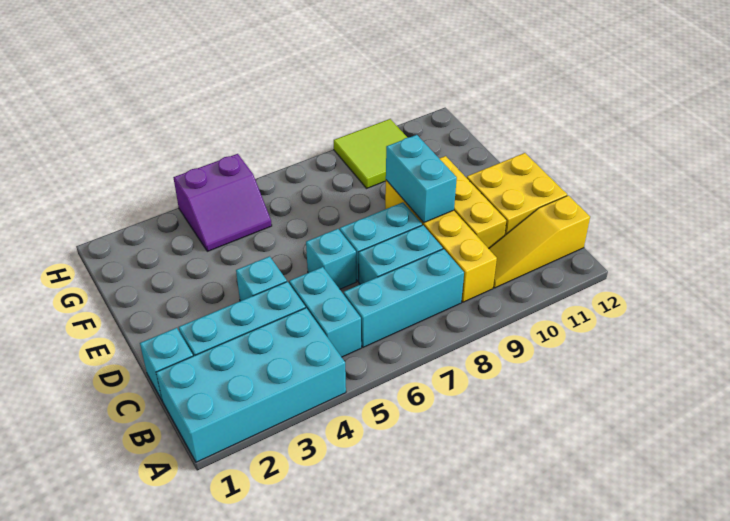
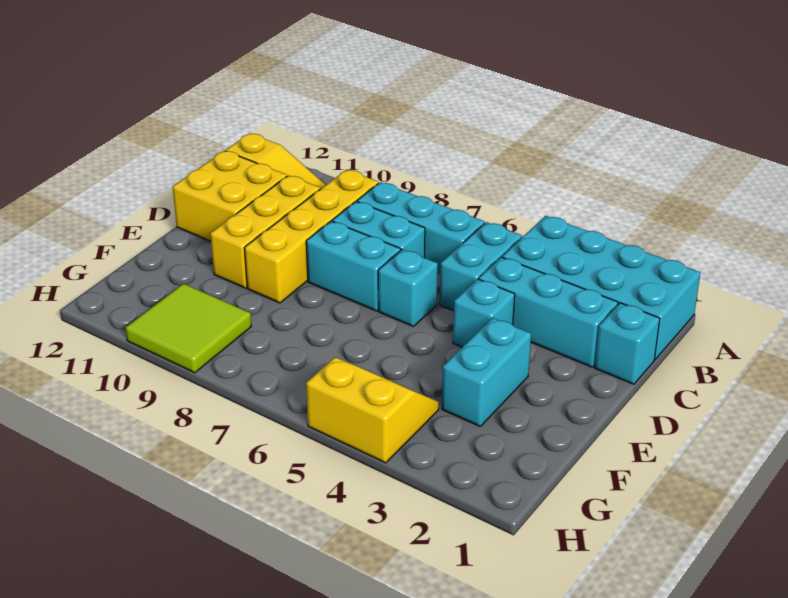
cyan 1x2 brick [386,135,457,223] -> cyan 1x2 brick moved to [442,318,531,426]
purple 2x2 slope [173,154,272,251] -> yellow 2x2 slope [306,357,439,463]

